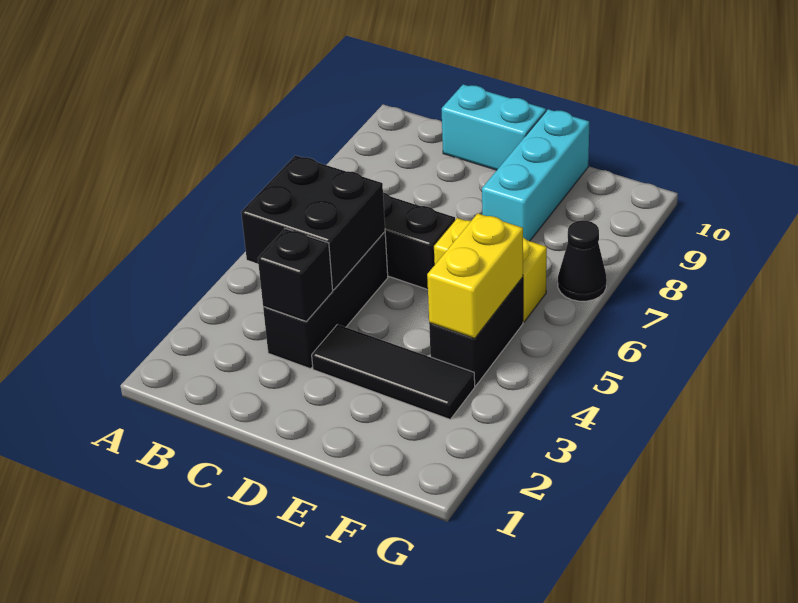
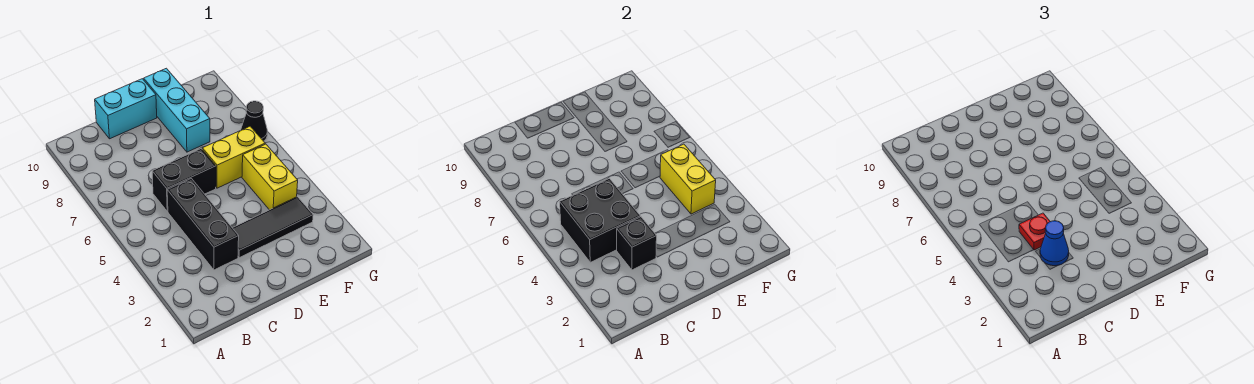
none -> blue 1x1 cone [1040,221,1069,266]
none -> red 1x1 plate [1019,213,1050,250]
black 1x2 brick [429,277,523,386] -> yellow 1x2 brick [242,144,298,210]

